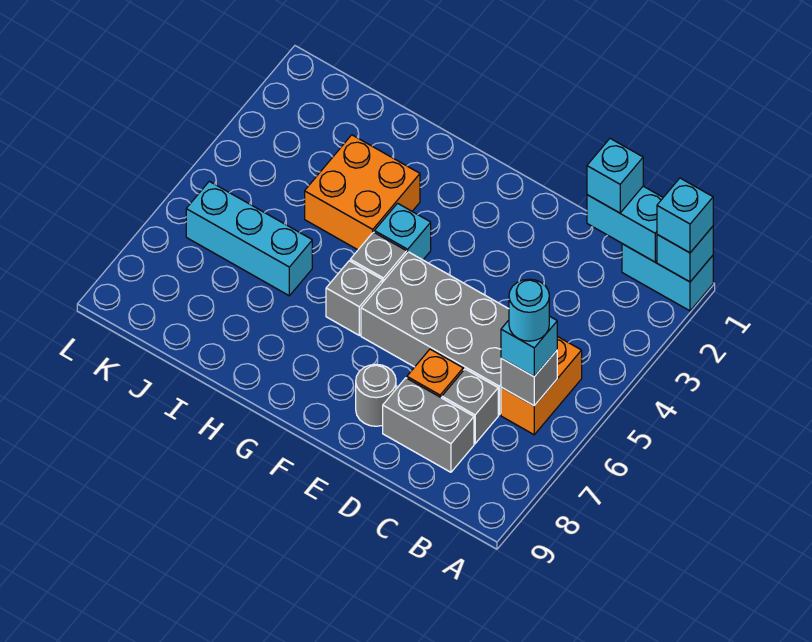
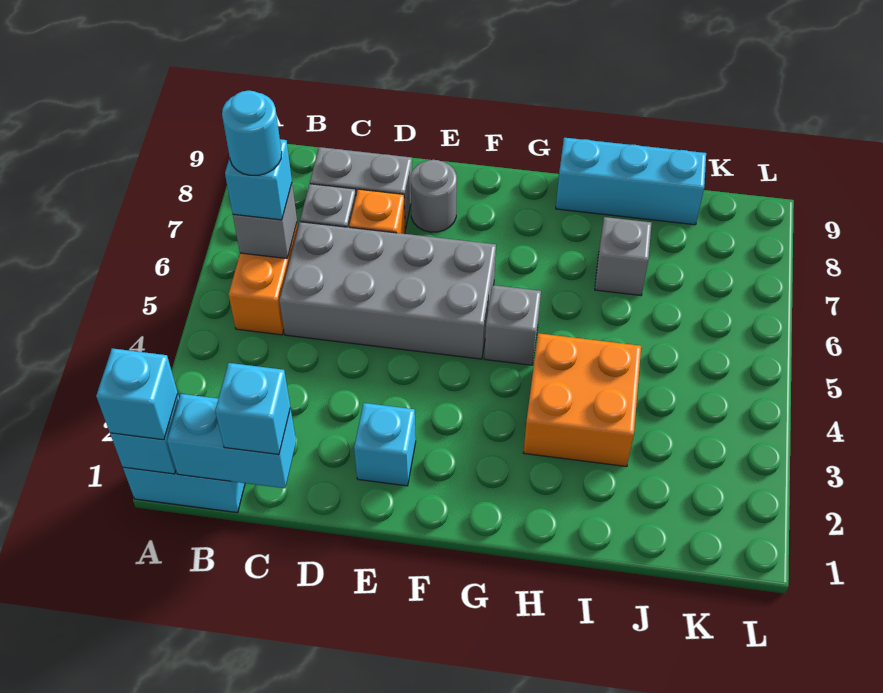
cyan 1x1 brick [374,203,431,260] -> cyan 1x1 brick moved to [354,403,416,486]
grey 1x1 brick [326,261,382,335] -> grey 1x1 brick moved to [595,217,651,295]
cyan 1x3 brick [186,181,312,296] -> cyan 1x3 brick moved to [556,138,706,225]

